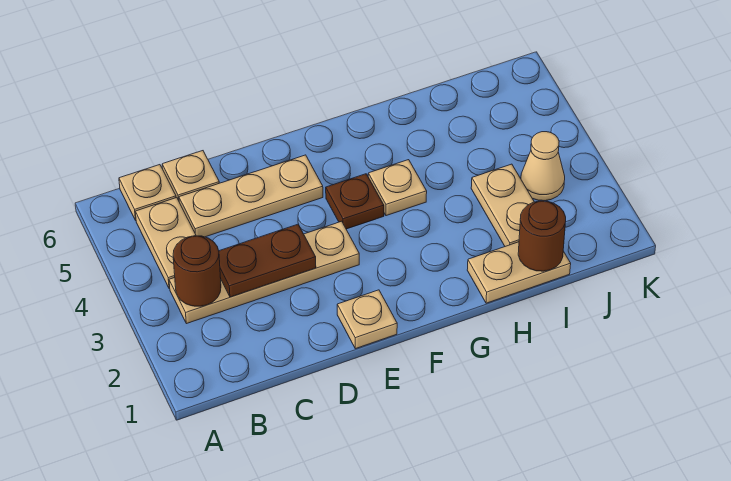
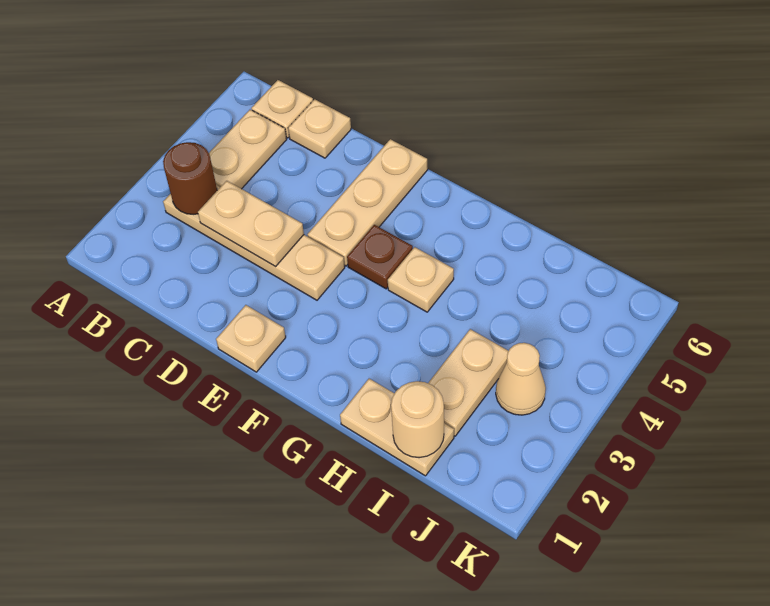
brown 1x2 plate [219,224,316,297] -> tan 1x2 plate [198,181,304,267]
tan 1x3 plate [179,155,323,237] -> tan 1x3 plate turned to [307,139,428,266]
brown 1x1 round brick [518,201,566,271] -> tan 1x1 round brick [391,381,444,458]

